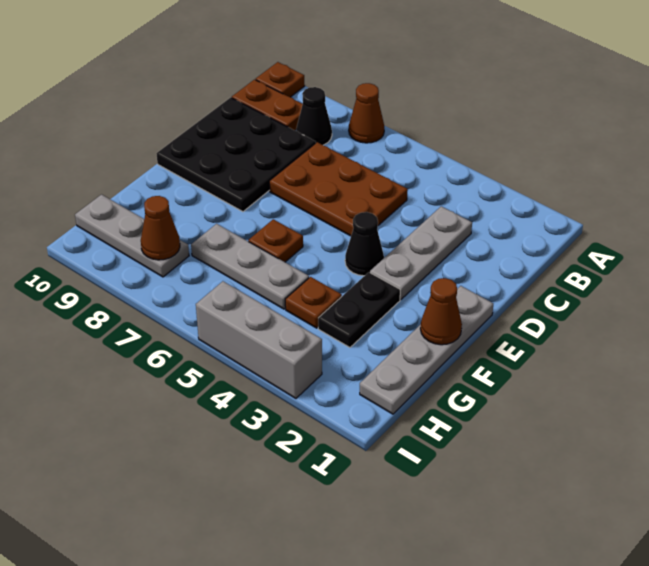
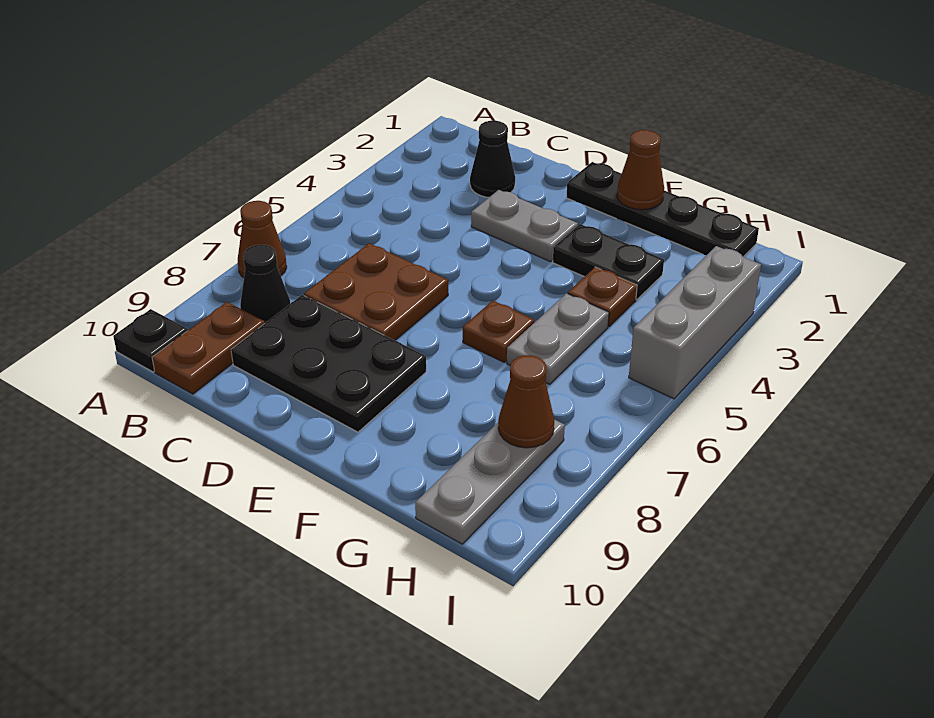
brown 1x1 plate [256,62,305,97] -> black 1x1 plate [113,309,188,372]
grey 1x3 plate [370,206,472,299] -> grey 1x2 plate [471,190,578,262]
brown 2x3 plate [269,142,408,236] -> brown 2x2 plate [304,243,448,341]
black 3x3 plate [156,97,316,212] -> black 2x3 plate [231,295,426,432]
grey 1x4 plate [360,286,493,414] -> black 1x4 plate [566,162,759,257]
black 1x1 cone [345,212,384,276] -> black 1x1 cone moved to [470,121,515,197]
grey 1x3 plate [191,224,309,309] -> grey 1x2 plate [507,293,609,384]

